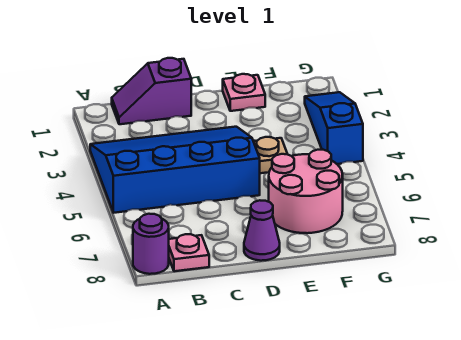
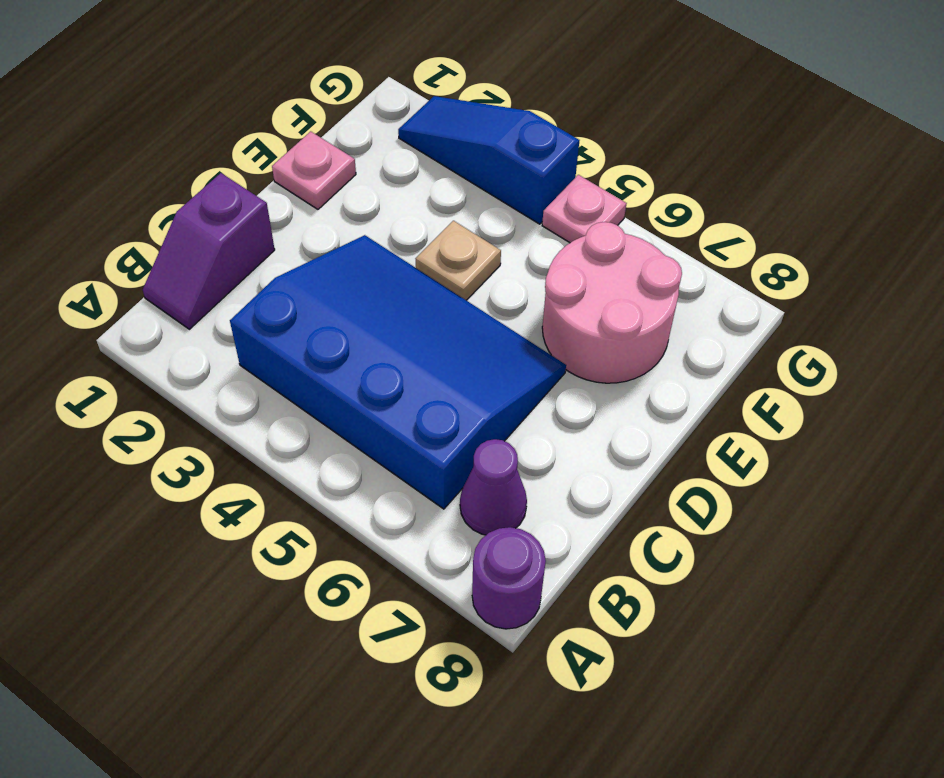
blue 3x4 slope [90,127,260,213] -> blue 3x4 slope turned to [230,235,566,509]
pink 1x1 plate [169,234,209,271] -> pink 1x1 plate moved to [542,175,627,243]
purple 1x1 cone [244,200,280,261] -> purple 1x1 cone moved to [460,439,527,535]

